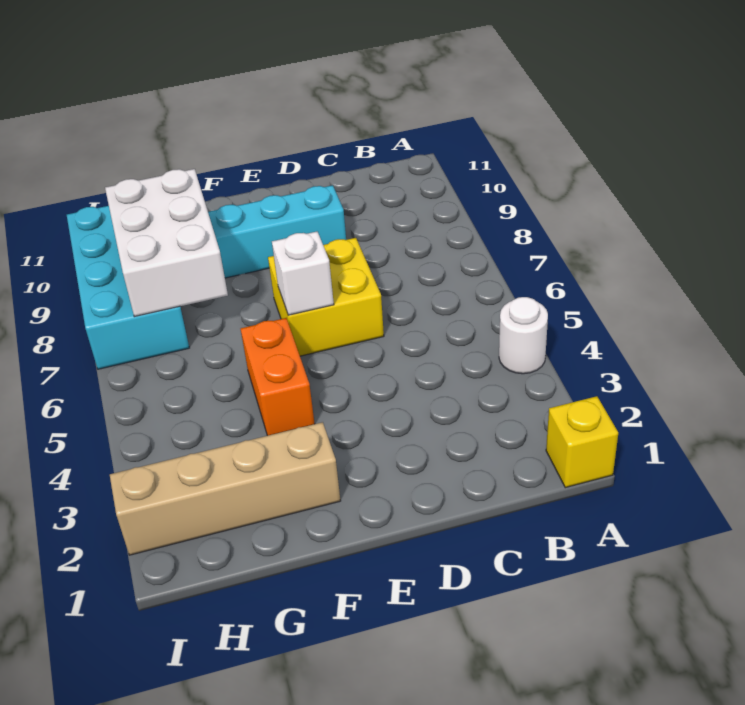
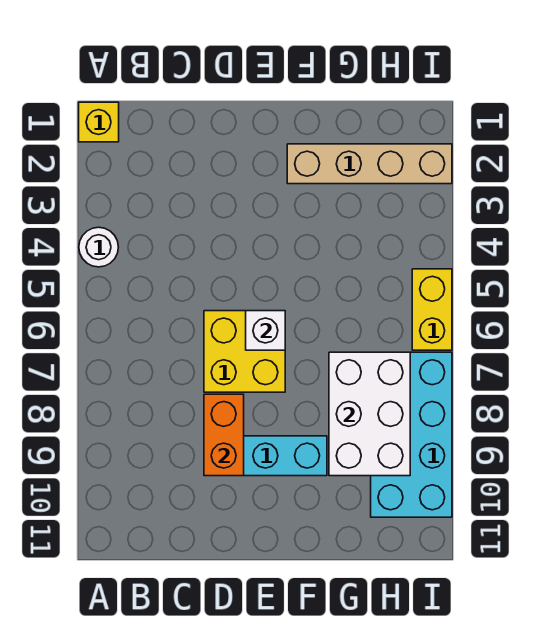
orange 1x2 brick [241,318,315,436] -> orange 1x2 brick moved to [204,394,244,476]
none -> yellow 1x2 brick [412,269,452,350]

